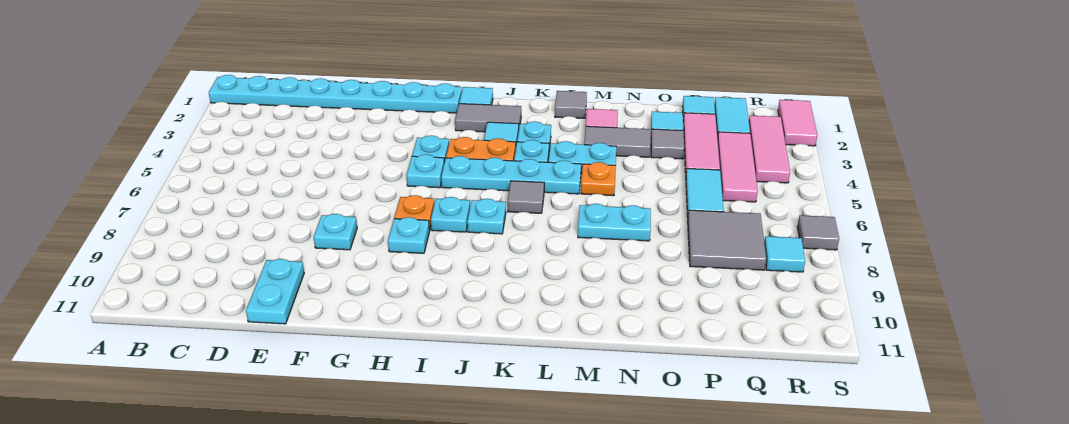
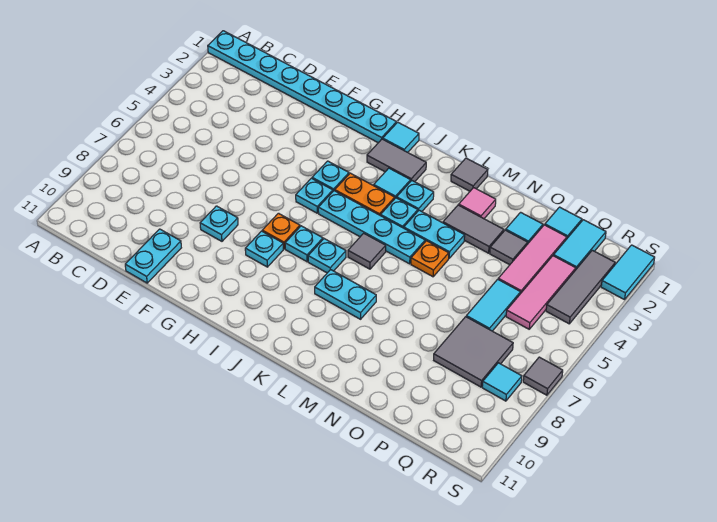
cyan 1x2 plate [578,204,651,241] -> cyan 1x2 plate moved to [315,269,376,319]
pink 1x3 tile [749,116,790,183] -> grey 1x3 tile [546,250,615,324]
pink 1x2 tile [778,100,817,146] -> cyan 1x2 tile [601,245,655,300]

